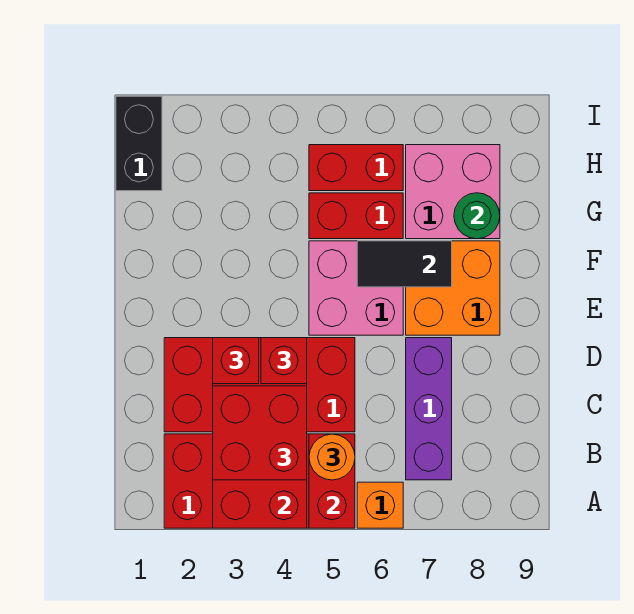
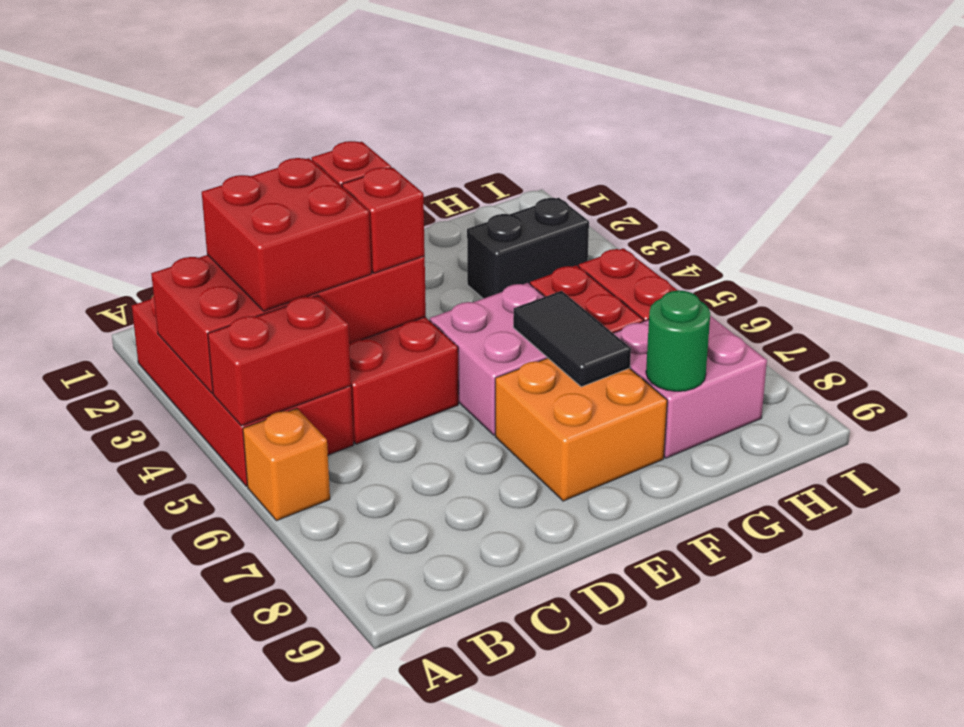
orange 1x1 round brick [309,434,355,480] -> none
purple 1x3 brick [406,338,452,480] -> none
black 1x2 brick [116,96,162,191] -> black 1x2 brick moved to [467,198,589,299]

